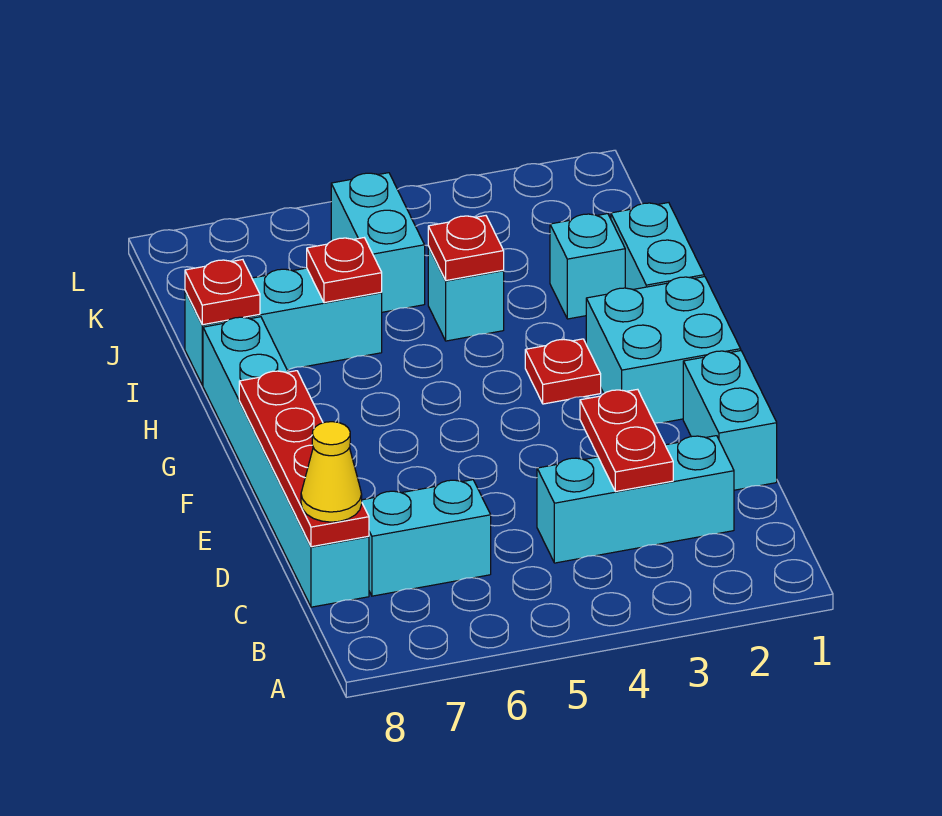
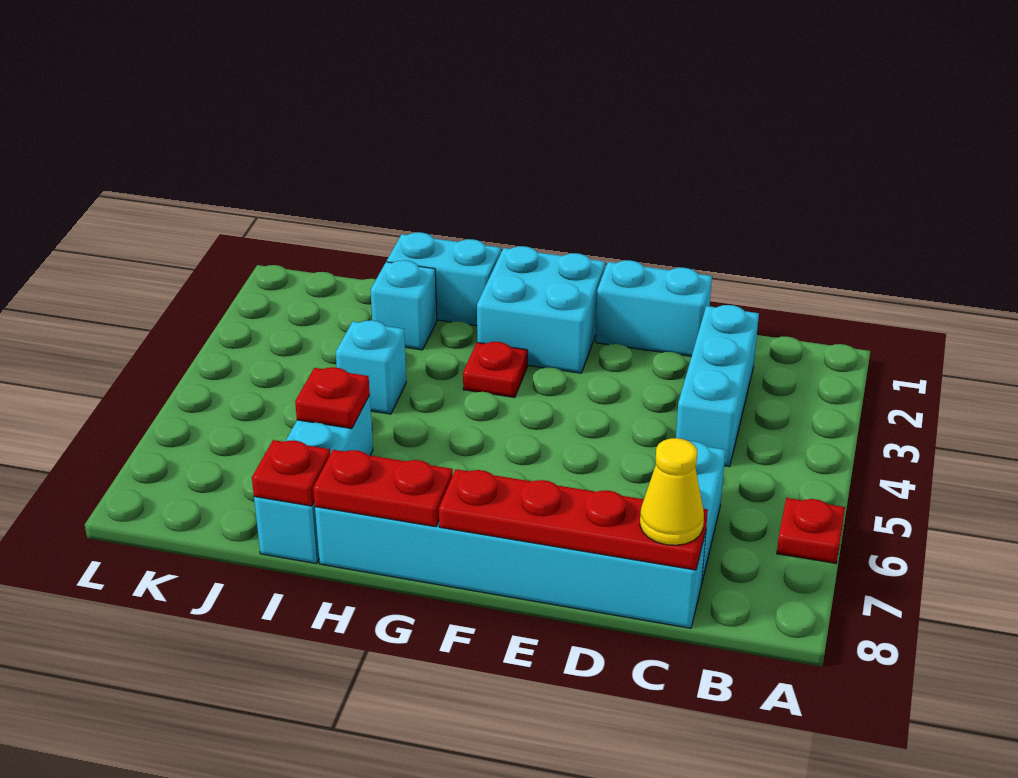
red 1x2 plate [580,389,673,492] -> red 1x2 plate moved to [313,450,453,527]
red 1x1 plate [428,216,504,280] -> red 1x1 plate moved to [777,498,845,563]
cyan 1x2 brick [331,173,425,312] -> none

